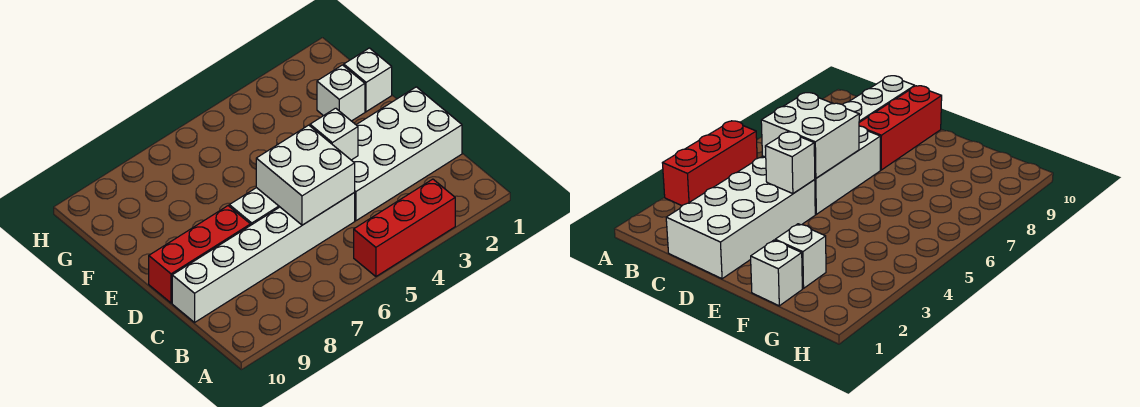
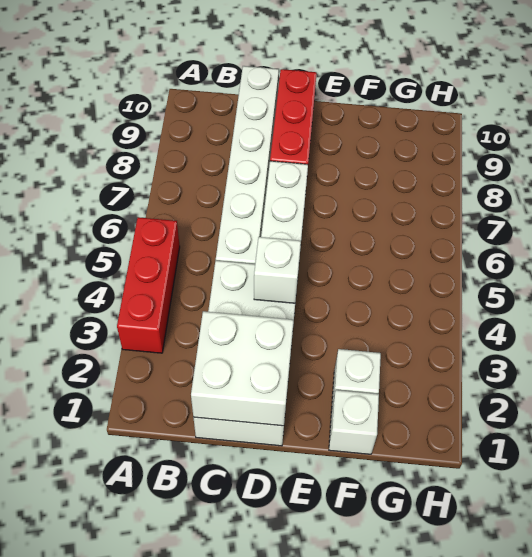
white 2x2 brick [256,125,355,225] -> white 2x2 brick moved to [191,311,294,426]

